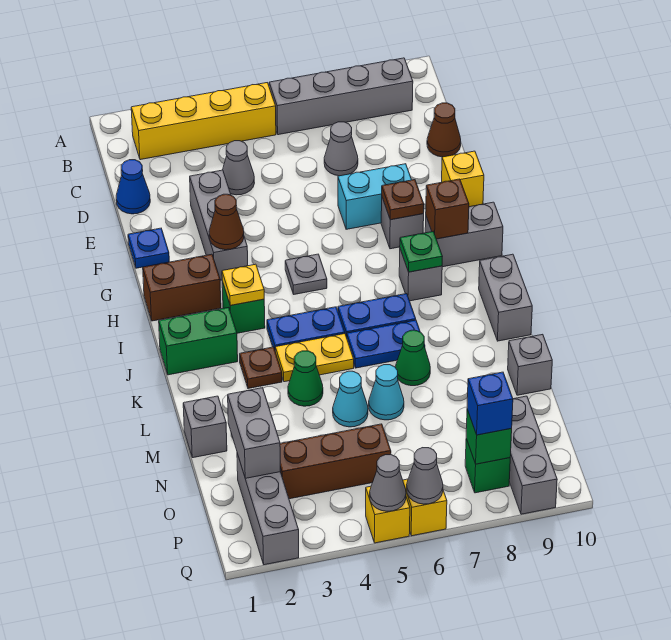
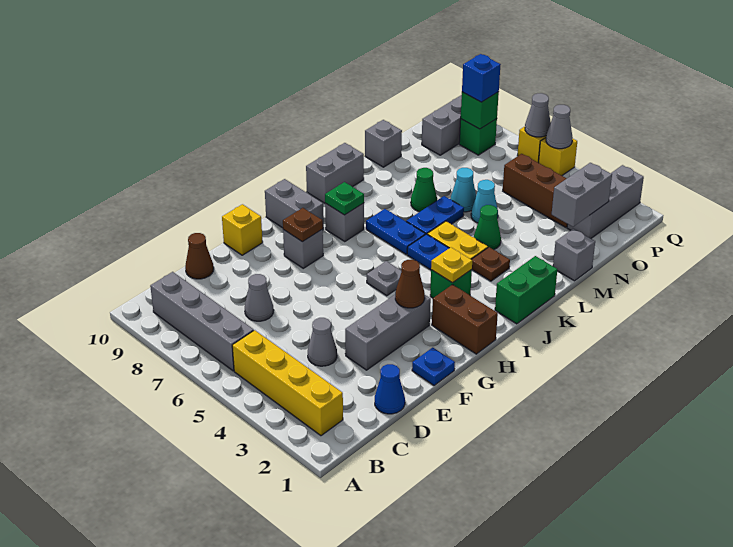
cyan 1x2 brick [338,164,411,229] -> none
brown 1x1 brick [426,179,469,239] -> none
green 1x2 brick [159,307,238,375] -> green 1x2 brick turned to [495,256,557,324]
blue 1x2 plate [347,320,425,368] -> blue 1x2 plate turned to [406,196,464,235]

